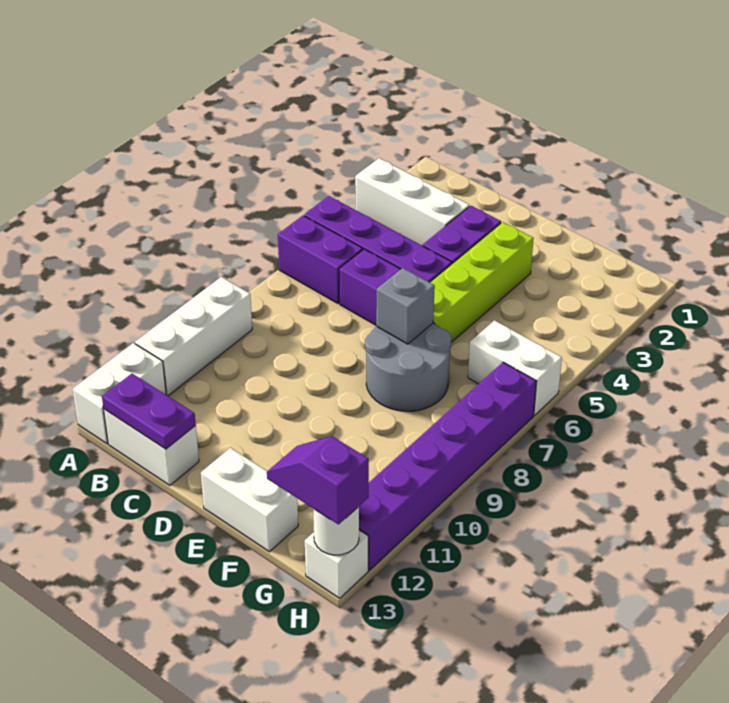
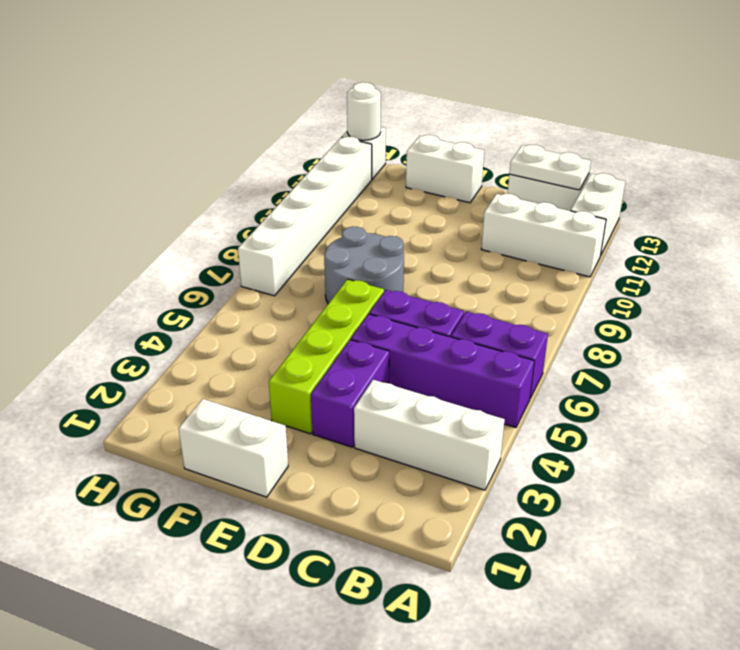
white 1x3 brick [135,277,252,396] -> white 1x3 brick turned to [481,194,606,277]
purple 1x2 plate [102,374,196,449] -> white 1x2 plate [509,145,591,190]
grey 1x1 brick [376,268,435,344] -> none
white 1x2 brick [468,320,562,415] -> white 1x2 brick moved to [178,399,288,497]
purple 1x2 slope [267,436,369,524] -> none
purple 1x6 brick [359,362,536,570] -> white 1x6 brick [238,137,372,296]

